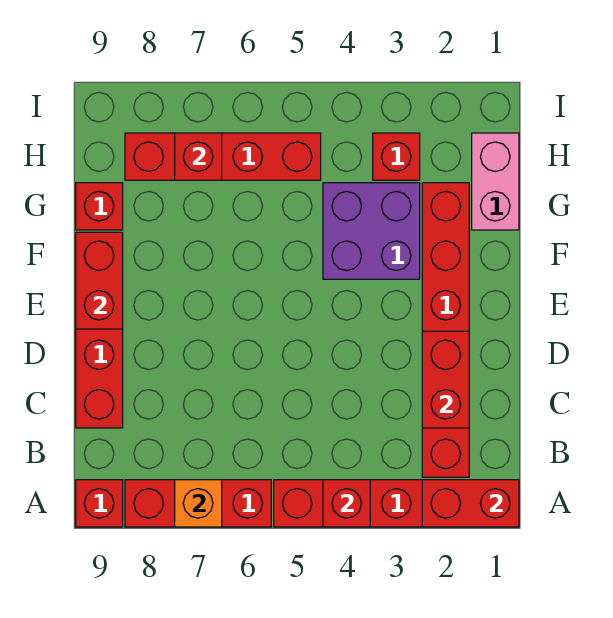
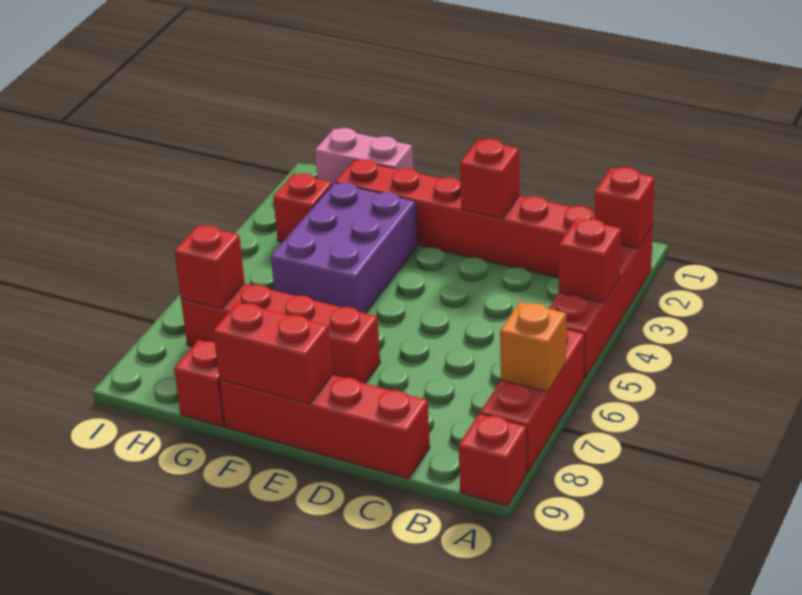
red 1x2 brick [422,480,519,527] -> red 1x1 brick [594,167,655,249]
red 1x2 brick [422,331,469,428] -> red 1x1 brick [460,139,520,219]
purple 2x2 brick [323,183,420,279] -> purple 2x3 brick [271,183,418,313]
red 1x4 brick [125,133,321,180] -> red 1x4 brick turned to [181,283,380,383]

